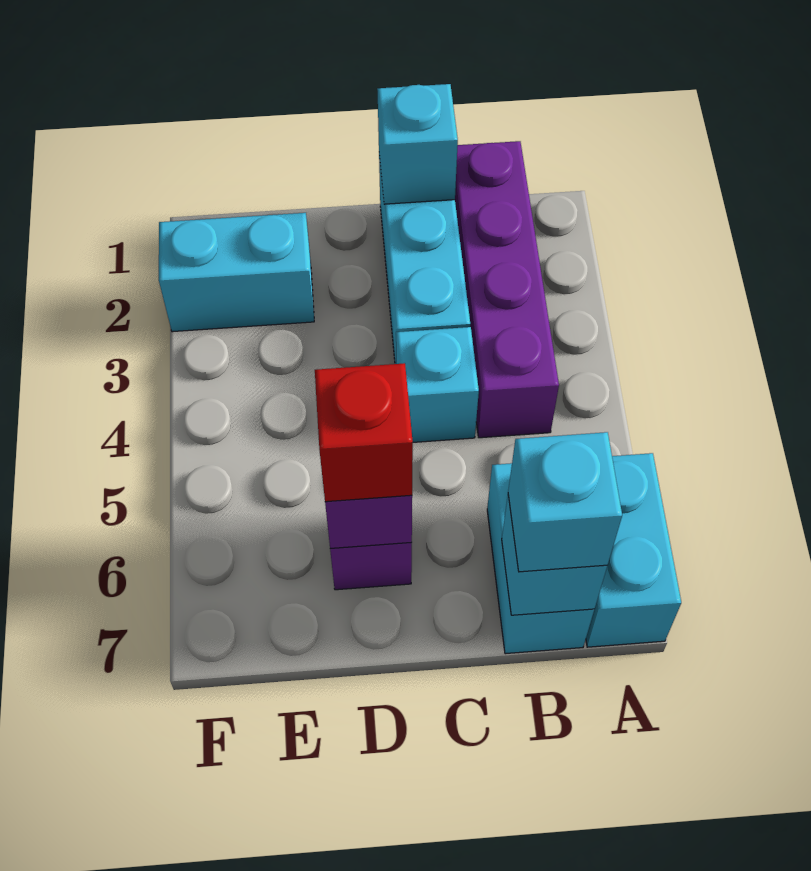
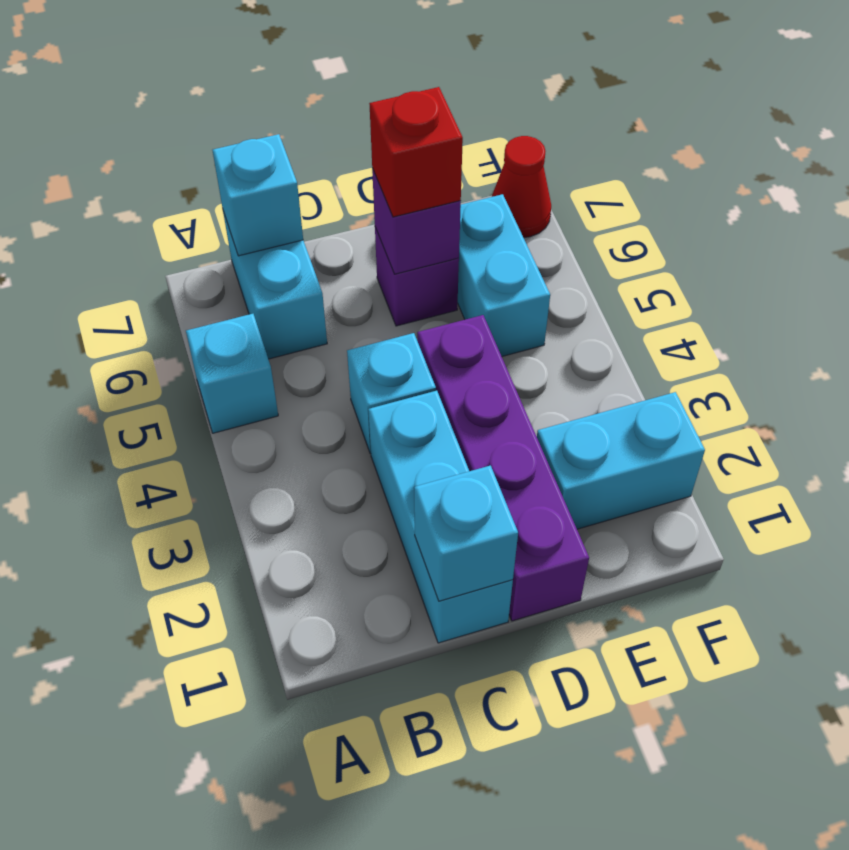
cyan 1x2 brick [586,453,681,647] -> cyan 1x2 brick moved to [458,194,550,356]
purple 1x4 brick [455,141,559,438] -> purple 1x4 brick moved to [417,315,589,621]
cyan 1x1 brick [508,432,622,572] -> cyan 1x1 brick moved to [186,314,278,433]
none -> red 1x1 cone [492,136,551,238]

